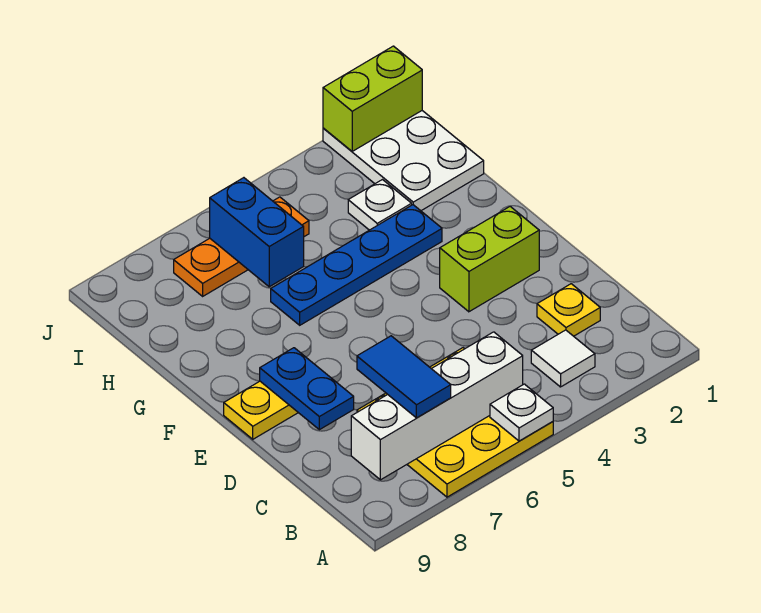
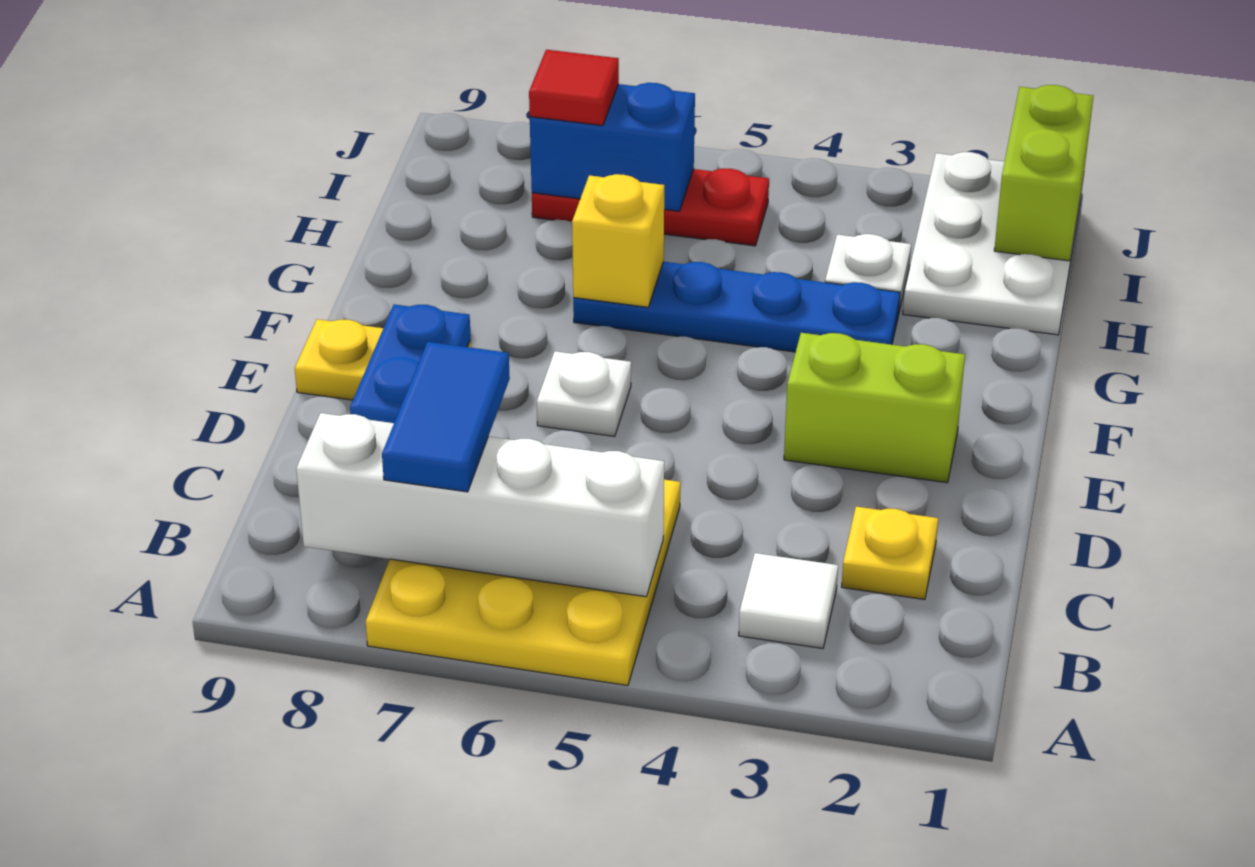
white 1x1 plate [490,384,553,441] -> white 1x1 plate moved to [537,351,631,436]
none -> yellow 1x1 brick [572,174,664,307]
blue 1x2 brick [210,178,304,287] -> blue 1x2 brick turned to [530,83,695,211]
orange 1x3 plate [174,197,309,296] -> red 1x3 plate [532,168,769,246]
none -> red 1x1 tile [529,50,619,126]
lime 1x2 brick [323,46,422,151] -> lime 1x2 brick turned to [994,85,1093,261]

